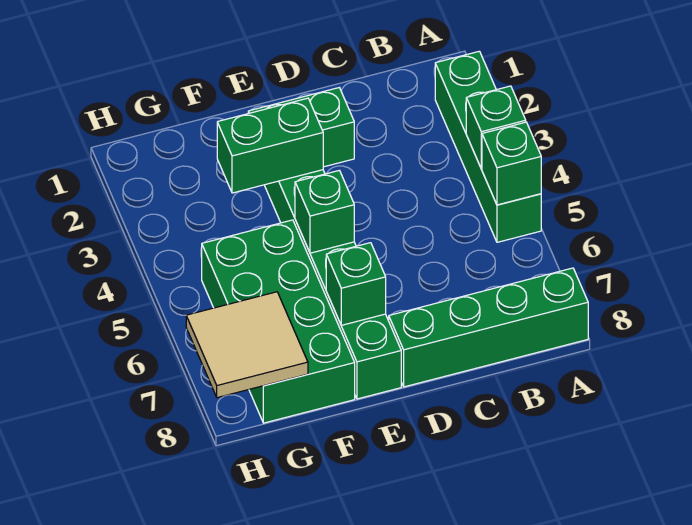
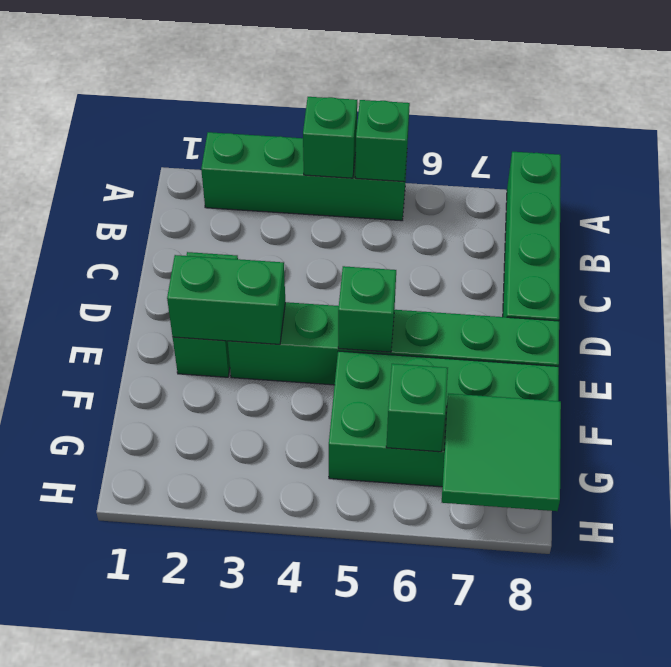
green 1x2 brick [217,98,323,193] -> green 1x2 brick turned to [167,255,285,344]
green 1x1 brick [326,243,386,325] -> green 1x1 brick moved to [386,364,448,452]
tan 2x2 tile [186,292,308,398] -> green 2x2 tile [442,393,561,511]

